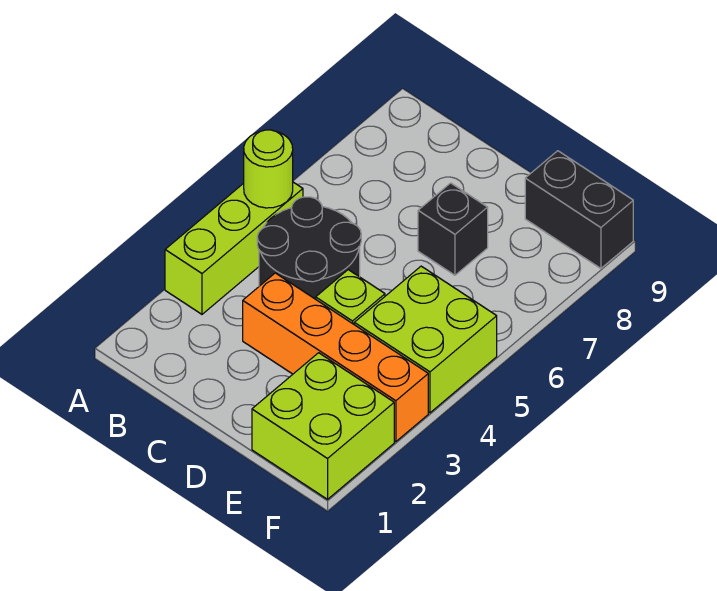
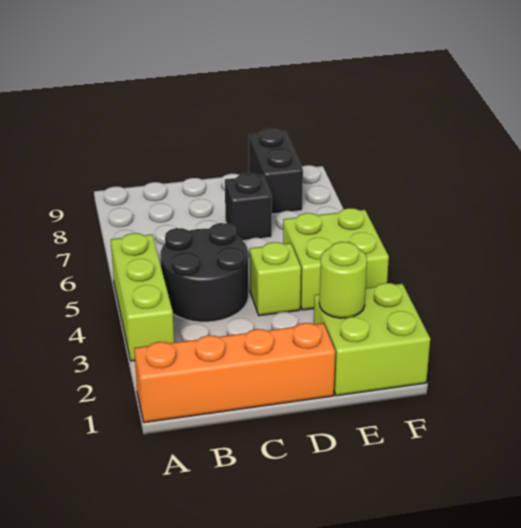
lime 1x1 round brick [244,130,293,208] -> lime 1x1 round brick moved to [319,242,367,318]
orange 1x4 brick [243,273,428,442] -> orange 1x4 brick moved to [134,323,335,423]
black 1x2 brick [525,151,633,268] -> black 1x2 brick turned to [249,129,303,214]

